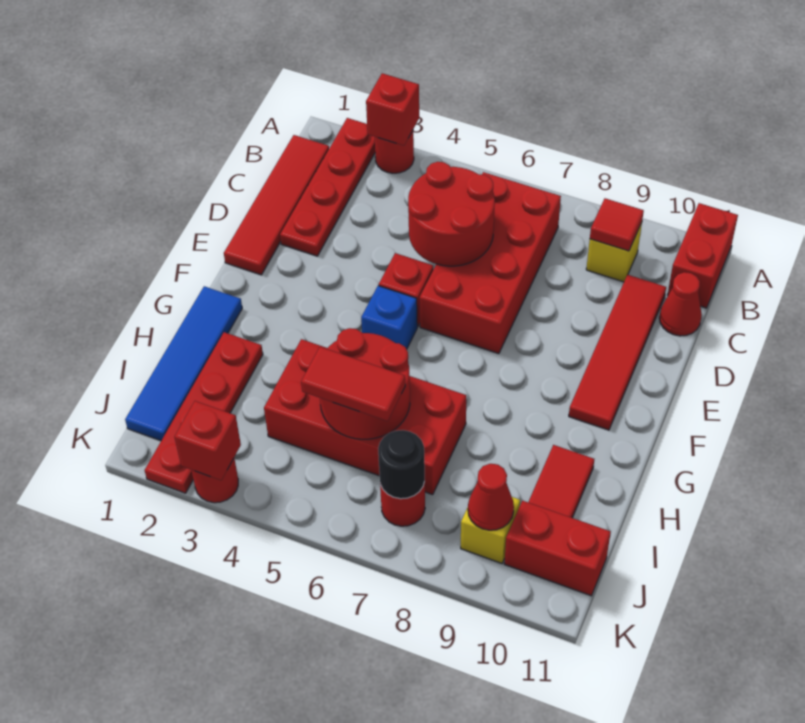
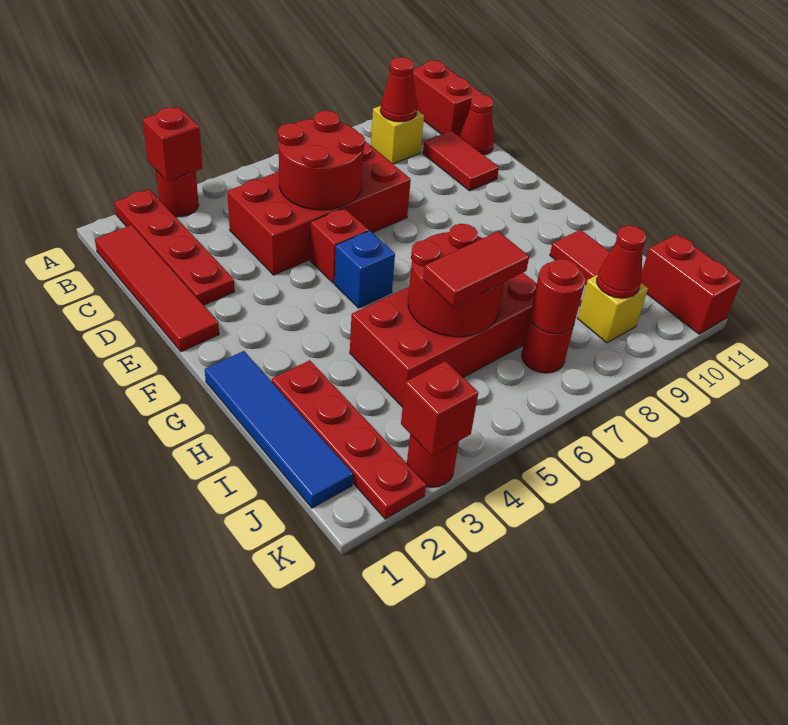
red 2x4 brick [419,172,561,354] -> red 2x4 brick turned to [227,141,411,275]
red 1x1 tile [590,198,644,251] -> red 1x1 cone [380,57,417,122]
red 1x4 tile [569,275,666,430] -> red 1x2 tile [423,131,499,191]
black 1x1 round brick [378,430,425,499] -> red 1x1 round brick [530,259,585,334]
red 1x2 brick [504,501,611,596] -> red 1x2 brick turned to [641,234,741,334]

